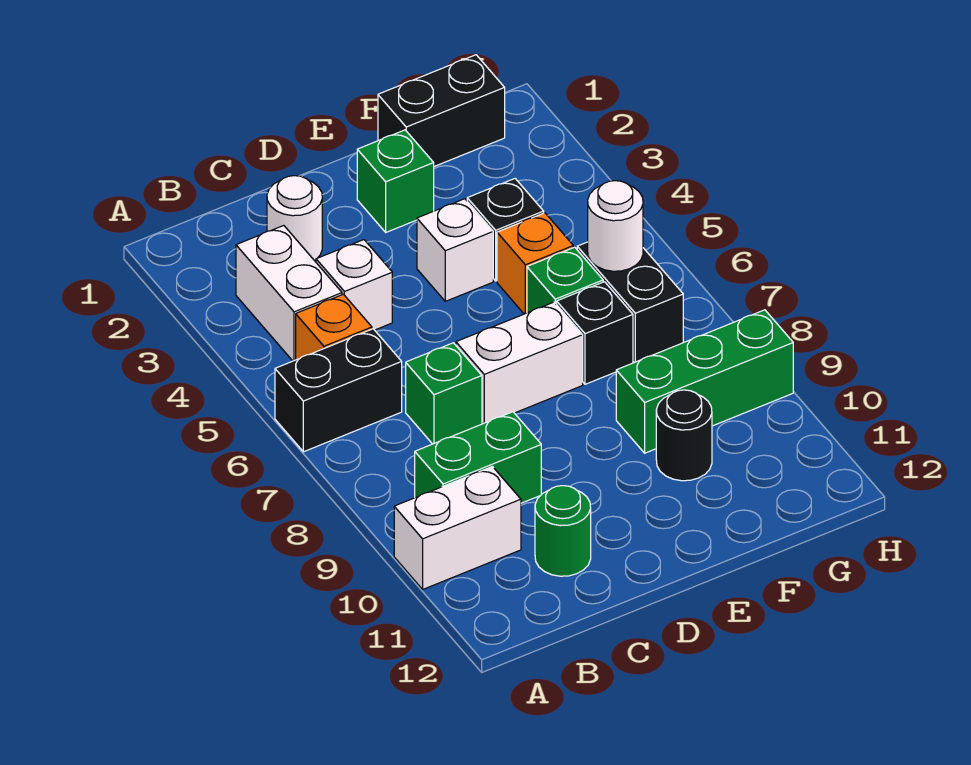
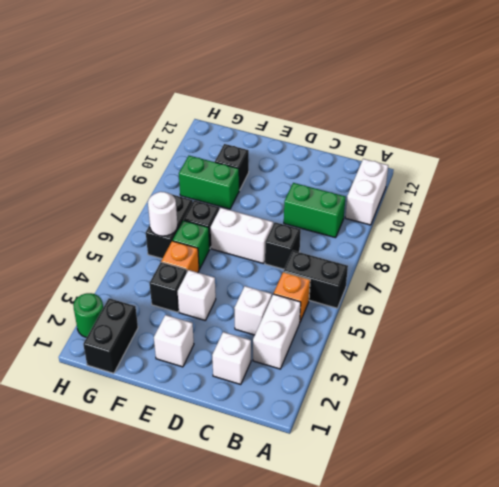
white 1x2 brick [394,467,521,589] -> white 1x2 brick turned to [345,159,388,225]
white 1x1 round brick [267,176,322,261] -> white 1x1 brick [212,332,251,384]
green 1x1 brick [406,343,482,444] -> black 1x1 brick [265,222,301,269]
green 1x1 round brick [535,486,591,576] -> green 1x1 round brick moved to [73,293,103,338]
green 1x1 brick [357,130,434,232] -> white 1x1 brick [154,315,194,367]
black 1x2 brick [378,55,505,166] -> black 1x2 brick turned to [83,298,138,373]
green 1x3 brick [616,310,793,453] -> green 1x2 brick [179,156,239,209]
black 1x1 round brick [656,390,712,481] -> black 1x1 brick [215,144,249,190]

